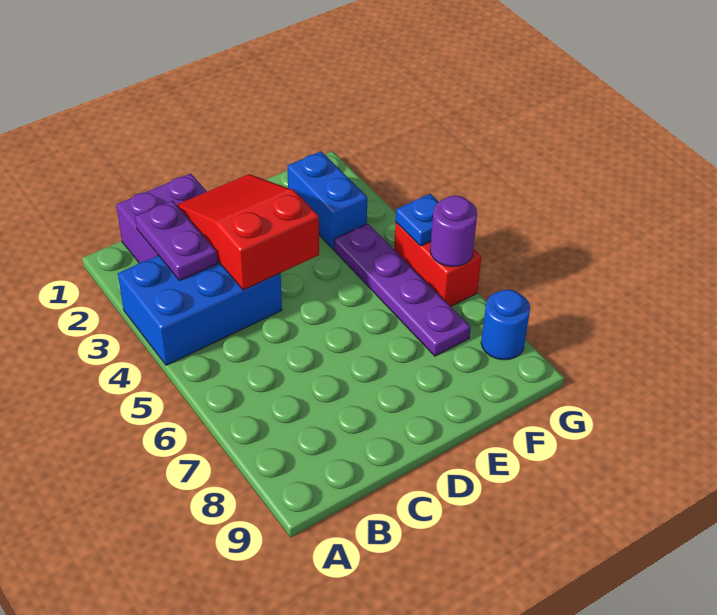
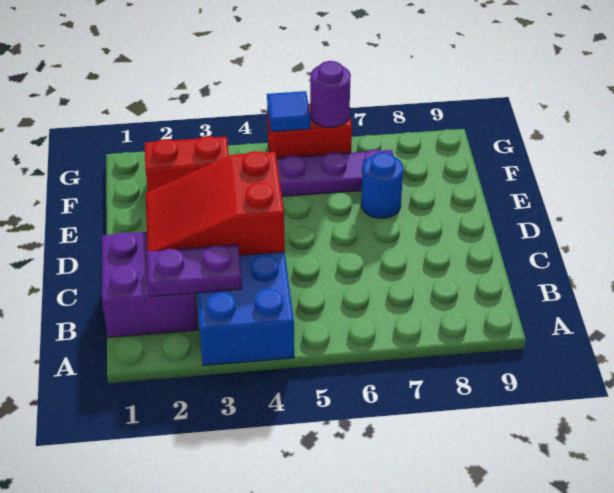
blue 1x2 brick [287,151,368,249] -> red 1x2 brick [145,136,229,192]
blue 1x1 plate [396,194,439,246] -> blue 1x1 tile [267,91,311,132]
blue 1x1 round brick [481,290,530,360] -> blue 1x1 round brick moved to [361,152,403,218]

